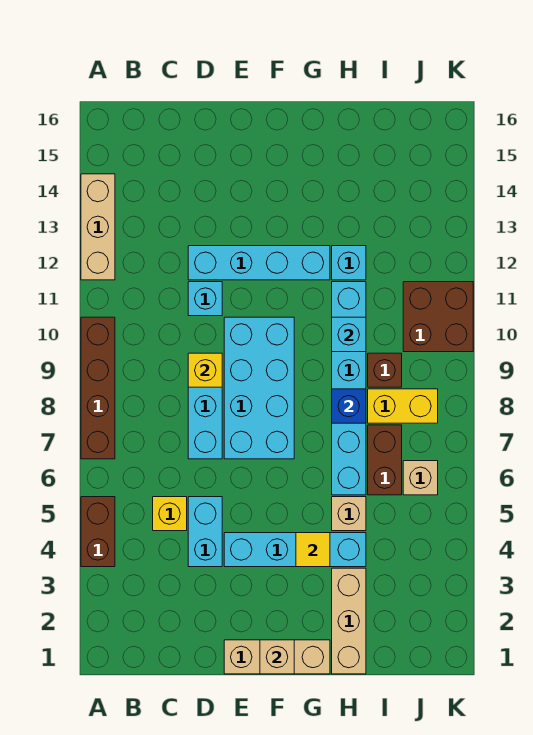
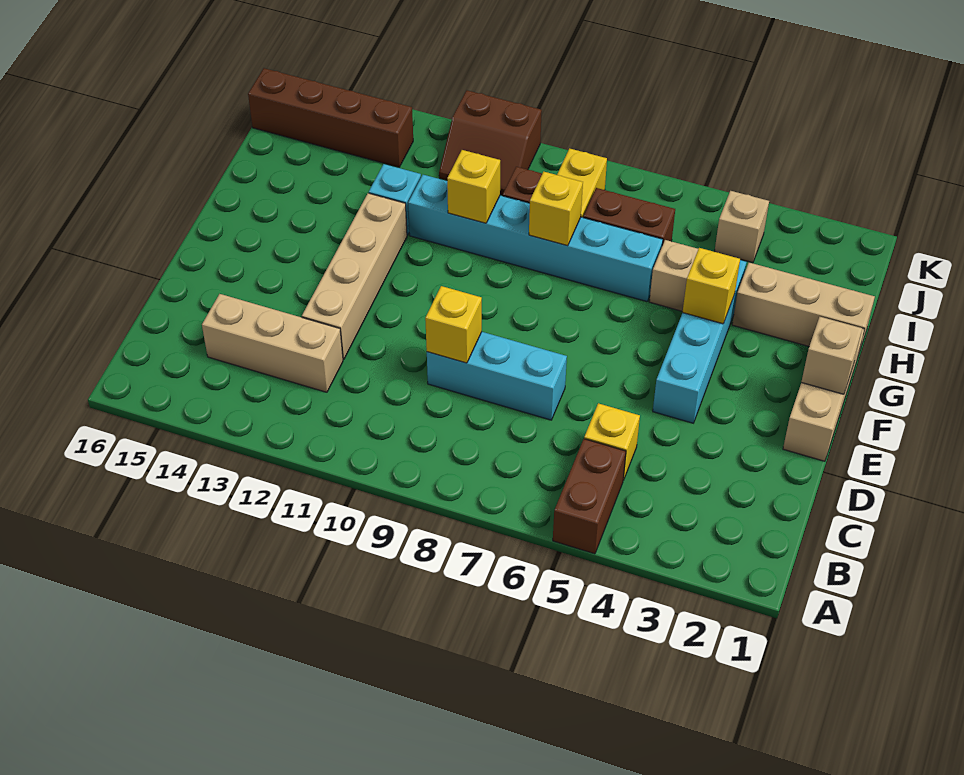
brown 1x2 brick [81,497,115,567] -> brown 1x2 brick turned to [553,439,626,554]
brown 1x4 brick [81,317,115,459] -> brown 1x4 brick moved to [248,68,413,167]
tan 1x3 brick [81,174,115,280] -> tan 1x3 brick moved to [202,294,343,392]
cyan 1x2 brick [188,497,222,567] -> none
cyan 1x1 brick [188,282,222,316] -> none
cyan 1x4 brick [188,246,330,280] -> tan 1x4 brick [302,193,407,359]
cyan 2x4 brick [224,317,294,459] -> none
yellow 1x1 tile [296,533,330,567] -> yellow 1x1 brick [683,248,740,324]
blue 1x1 brick [332,389,366,423] -> yellow 1x1 brick [529,172,583,246]
cyan 1x1 brick [332,317,366,352] -> yellow 1x1 brick [447,150,500,223]
tan 1x1 brick [403,461,438,495] -> tan 1x1 brick moved to [714,191,769,263]
brown 2x2 brick [403,282,473,352] -> brown 2x2 slope [439,90,542,195]

